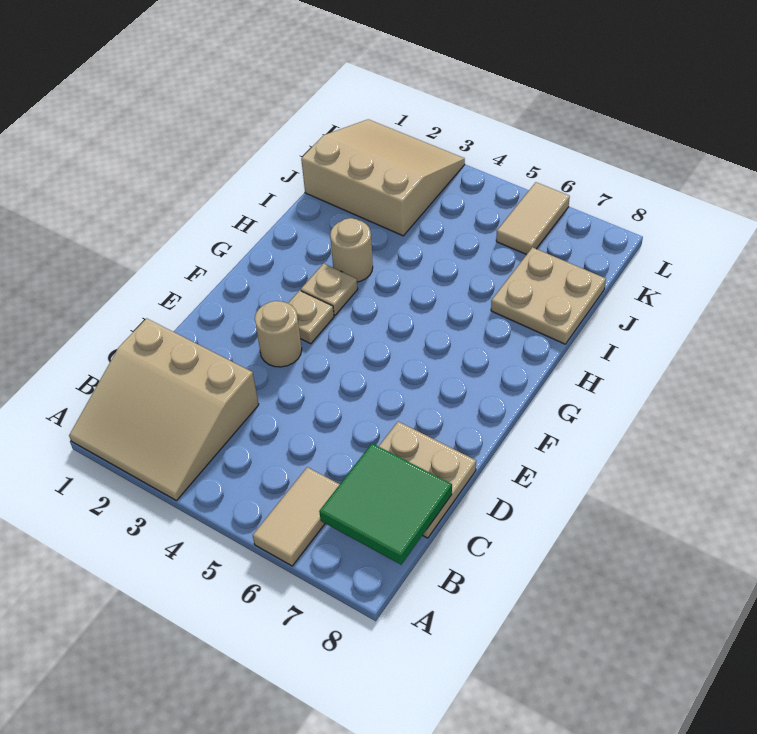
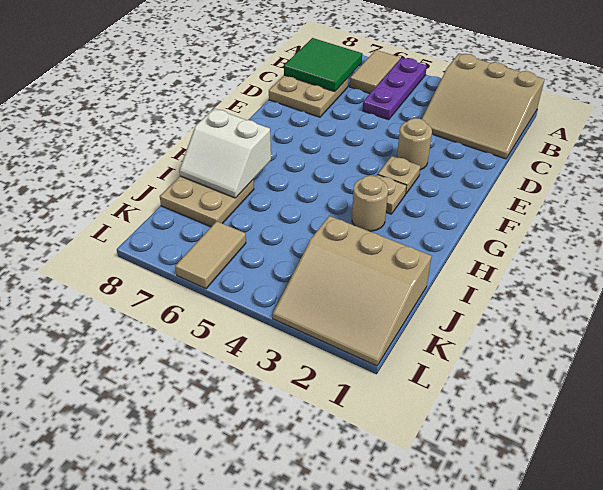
tan 3x3 slope [69,318,259,501] -> tan 3x3 slope turned to [422,54,545,159]
none -> purple 1x3 plate [363,58,427,120]
none -> white 2x2 slope [179,109,271,198]

